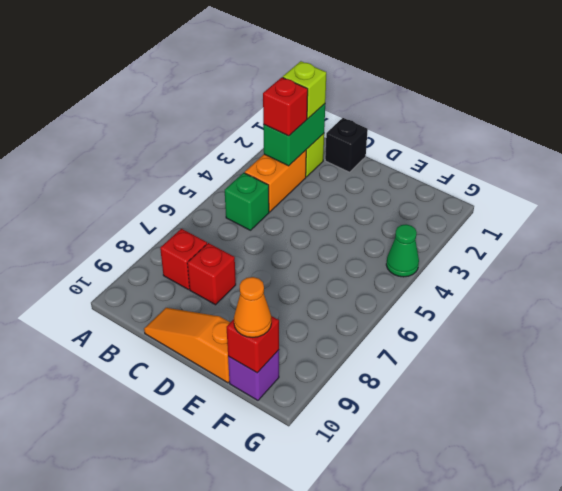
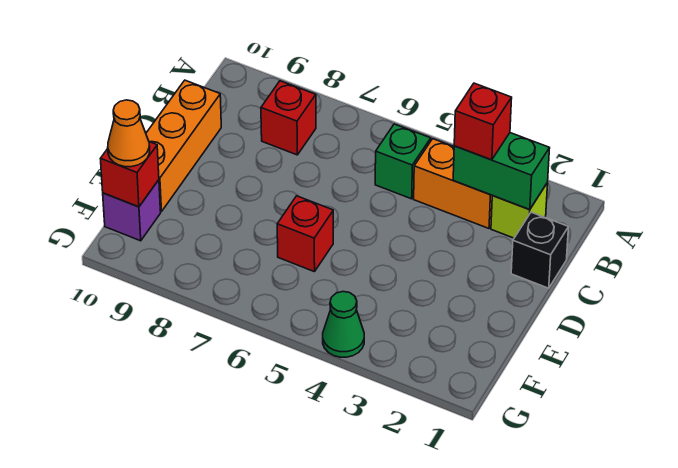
lime 1x1 brick [283,61,326,119] -> none
red 1x1 brick [187,243,236,305] -> red 1x1 brick moved to [277,196,333,272]
orange 1x3 slope [144,308,230,383] -> orange 1x3 brick [146,80,221,212]

